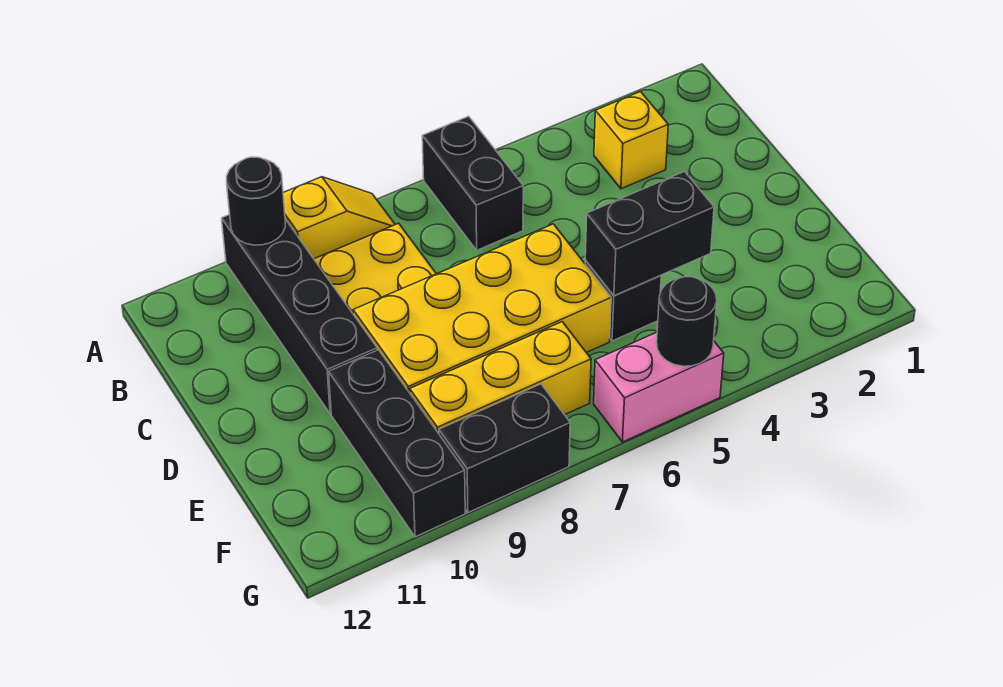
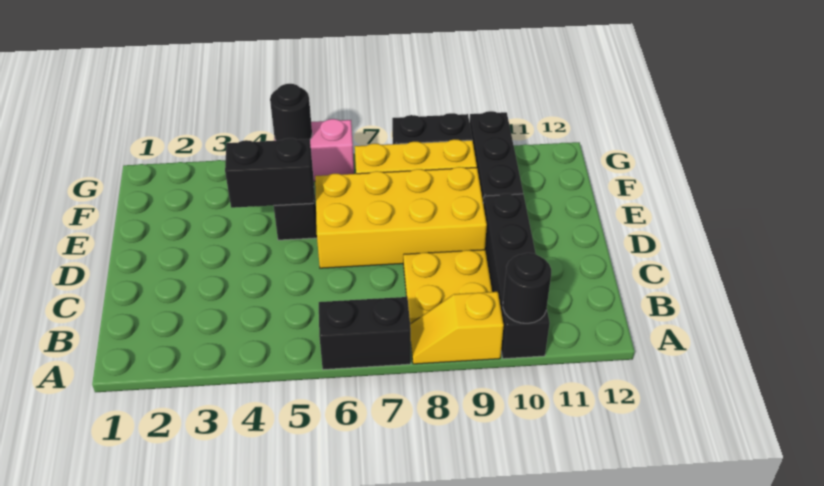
black 1x2 brick [422,116,523,250] -> black 1x2 brick turned to [319,297,411,370]
yellow 1x1 brick [594,91,668,189] -> none

